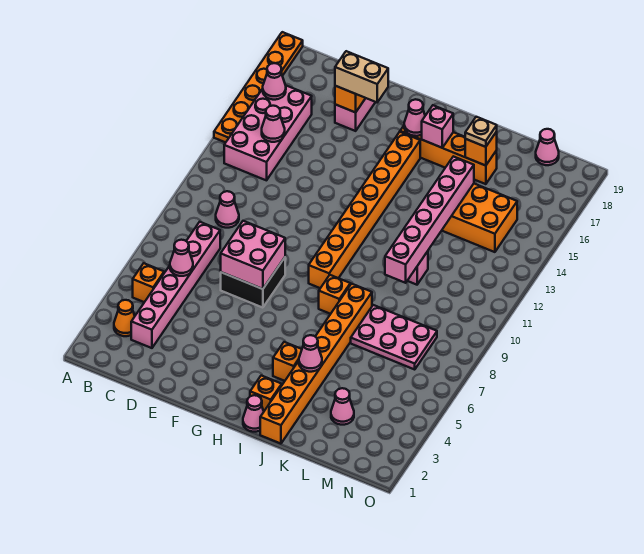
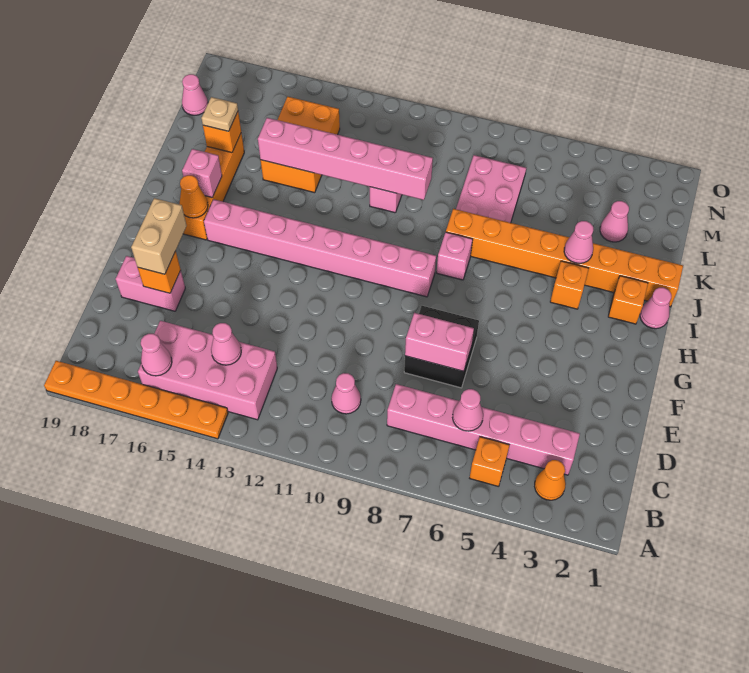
pink 2x2 brick [221,221,285,289] -> pink 1x2 brick [405,313,474,371]
orange 1x8 brick [309,132,420,288] -> pink 1x8 brick [204,199,436,297]
pink 1x1 cone [404,99,425,136] -> orange 1x1 cone [179,175,208,218]
orange 1x1 brick [319,275,350,314] -> pink 1x1 brick [437,232,473,280]

